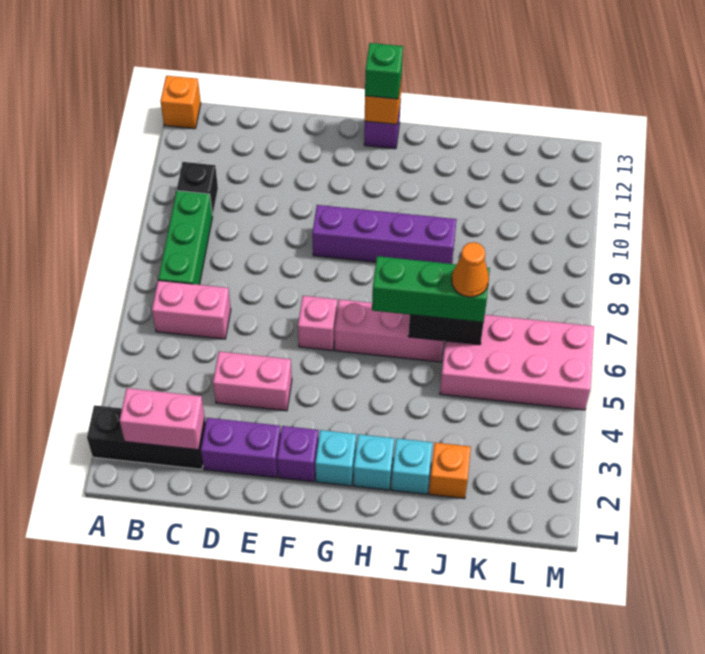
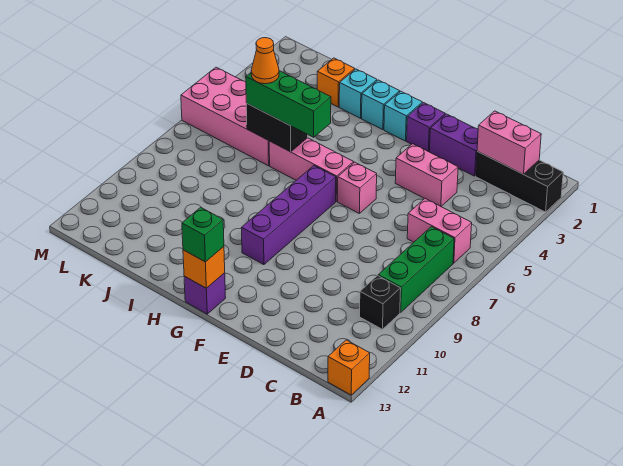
purple 1x4 brick [312,205,457,264] -> purple 1x4 brick turned to [241,166,336,265]

